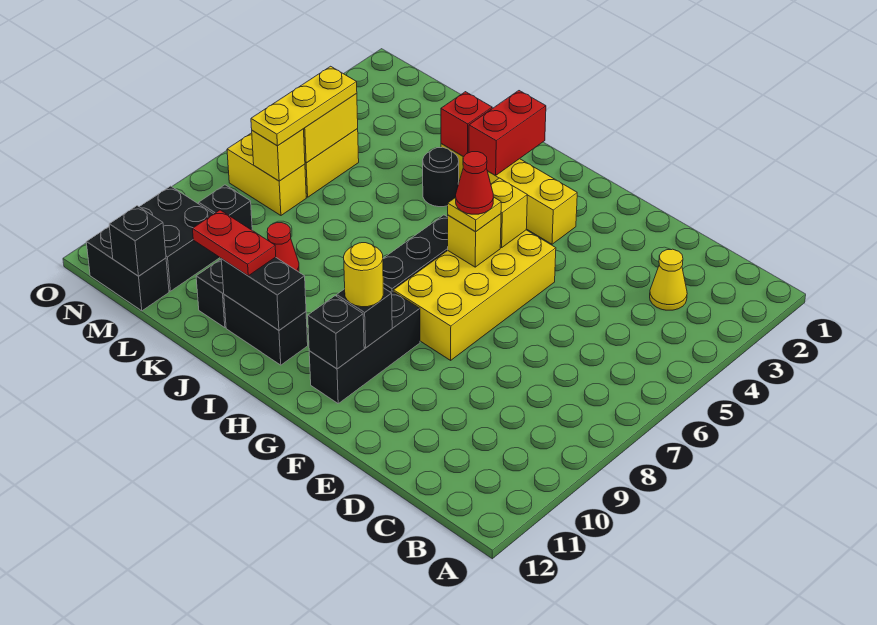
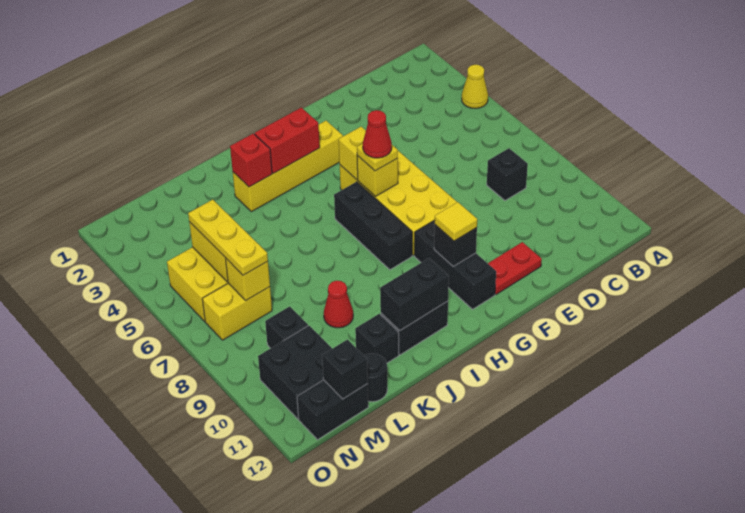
yellow 1x1 cone [650,249,687,310] -> yellow 1x1 cone moved to [462,65,488,109]
yellow 1x1 round brick [344,243,383,307] -> yellow 1x1 tile [435,202,477,241]
black 1x1 brick [308,296,364,369] -> black 1x1 brick moved to [487,148,528,200]
red 1x2 brick [469,91,546,176] -> red 1x2 brick turned to [255,108,320,173]
black 1x1 round brick [423,147,459,207] -> black 1x1 round brick moved to [364,353,387,402]
red 1x2 plate [193,210,276,276] -> red 1x2 plate moved to [488,242,542,295]

